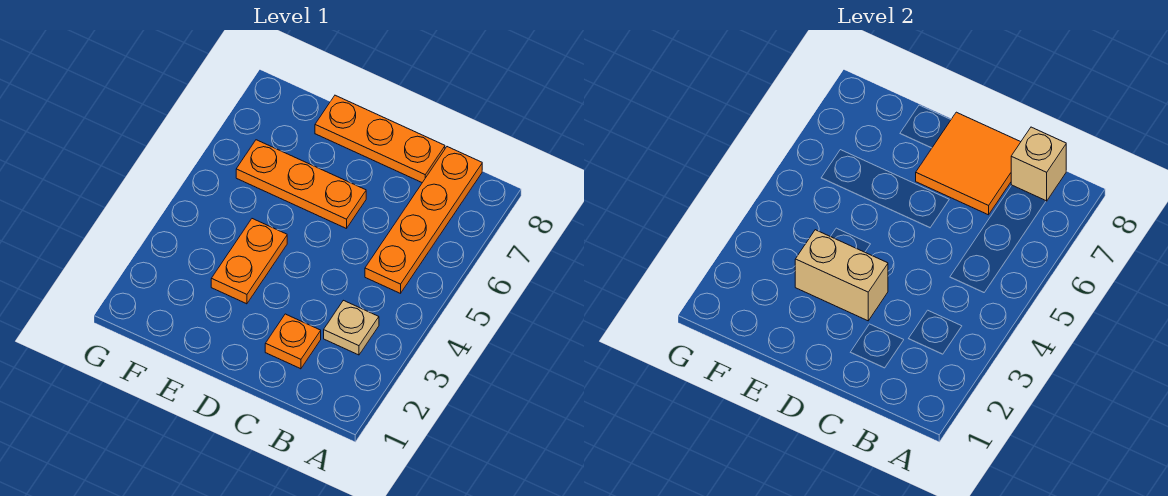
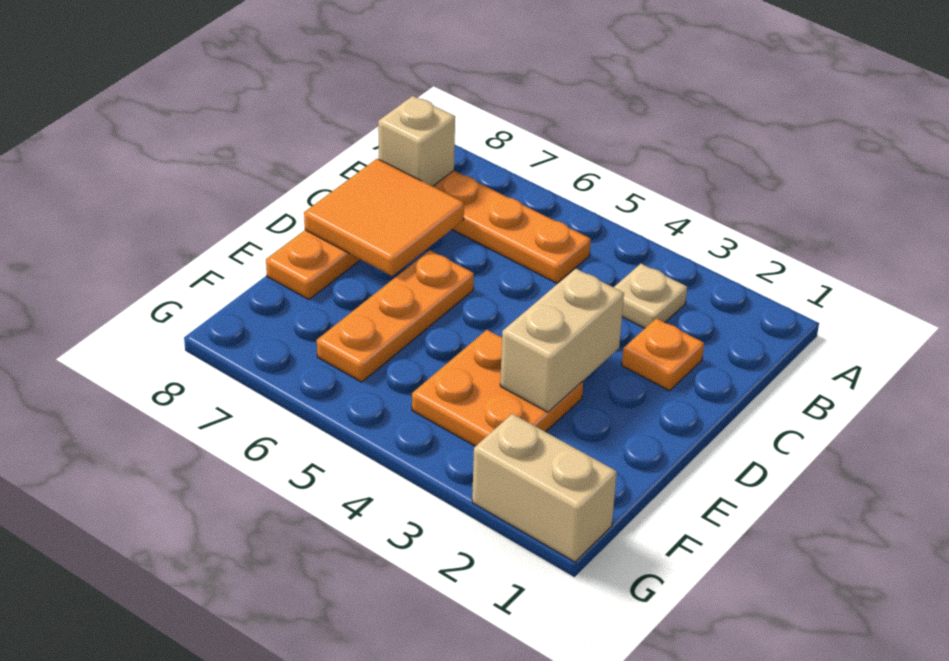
orange 1x2 plate [211,219,287,304] -> orange 2x2 plate [412,330,583,446]
none -> tan 1x2 brick [472,414,617,562]

